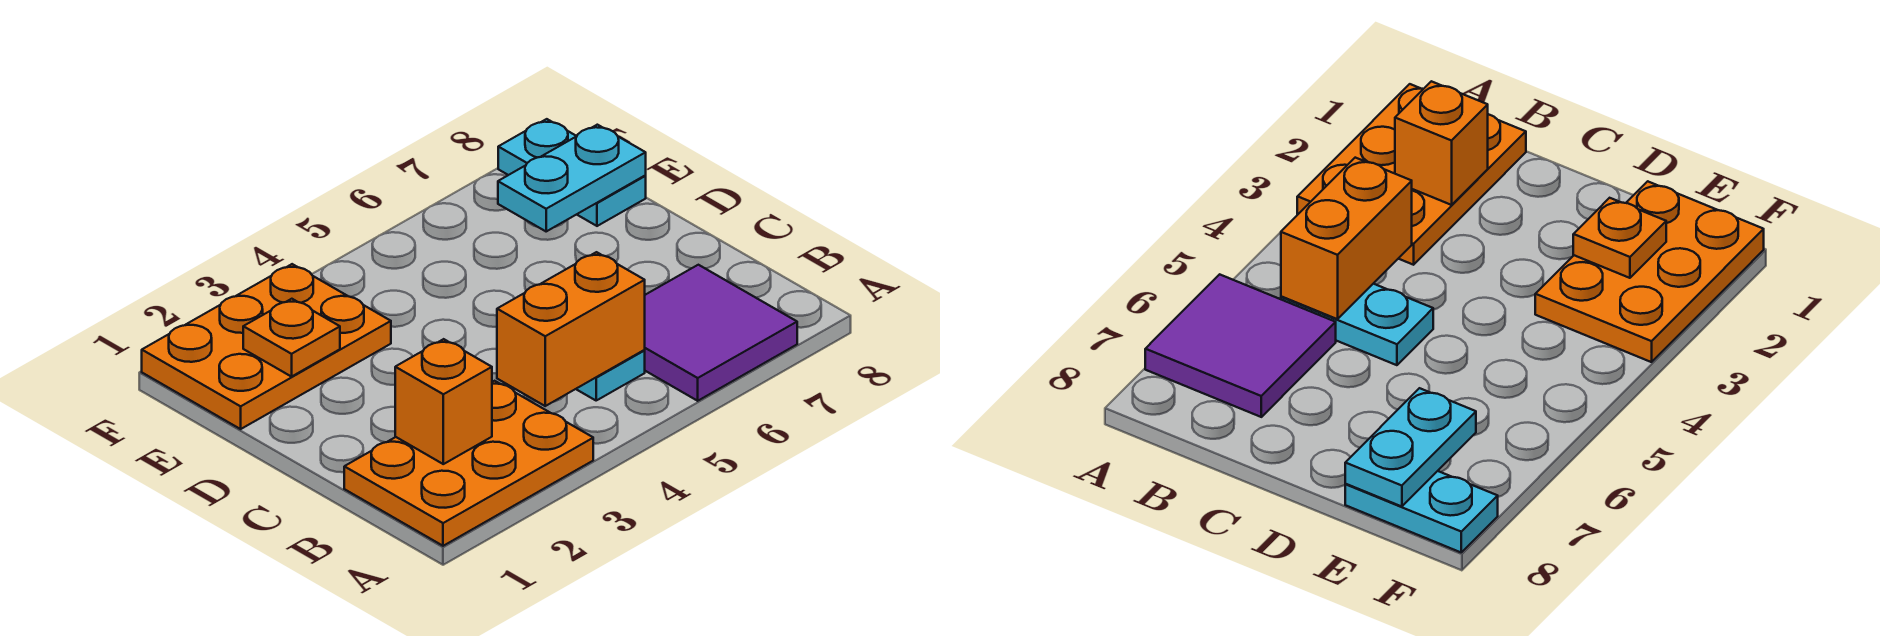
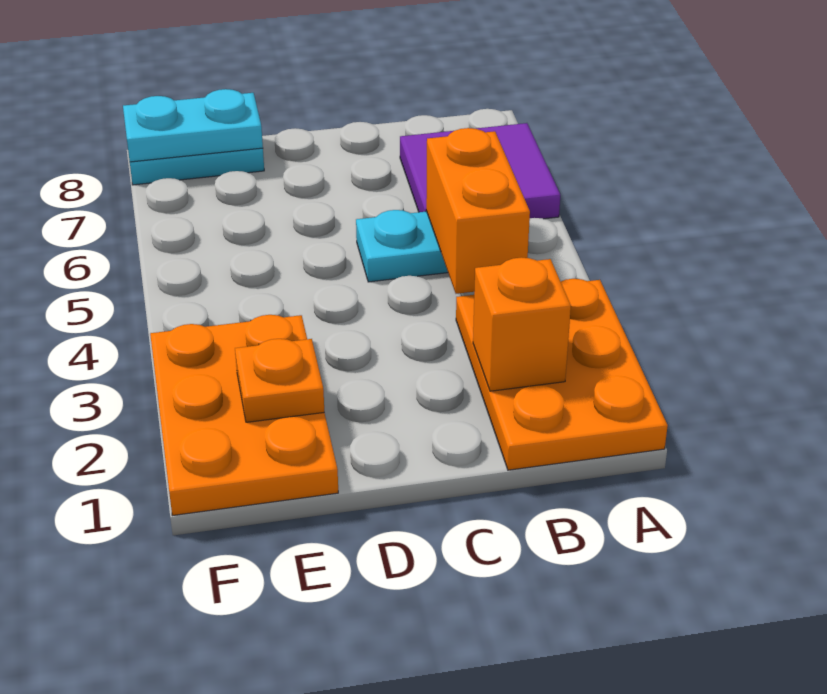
cyan 1x2 plate [498,125,646,231] -> cyan 1x2 plate turned to [123,89,263,162]

